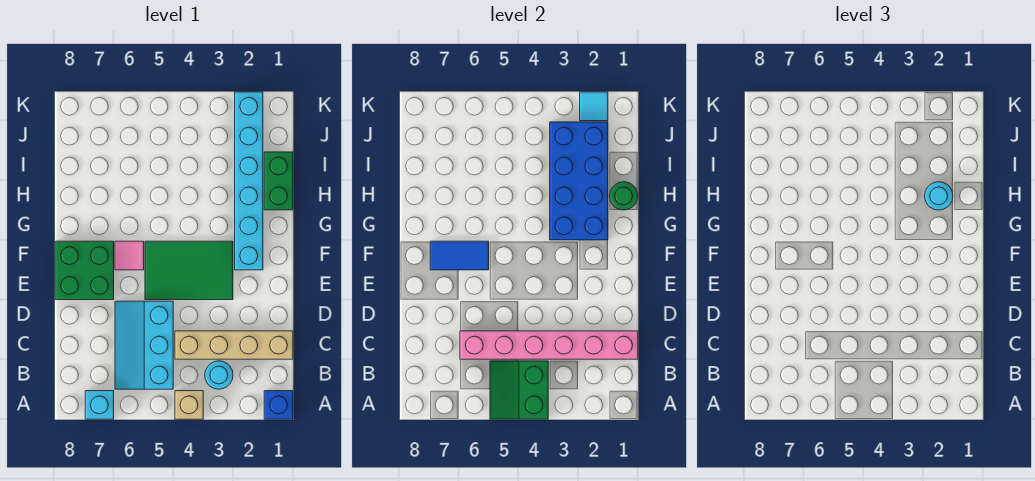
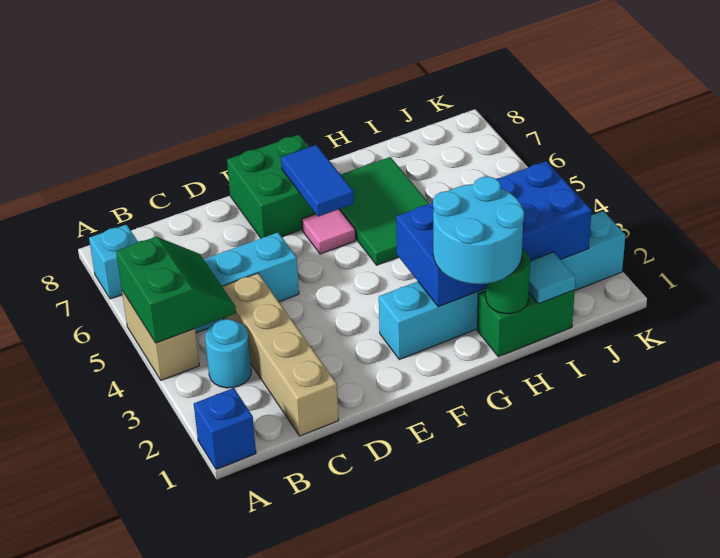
tan 1x1 brick [175,391,203,419] -> tan 1x2 brick [122,291,199,380]
green 2x2 slope [490,361,548,419] -> green 2x2 slope turned to [116,237,236,343]
pink 1x6 brick [460,331,638,359] -> none
green 2x3 tile [145,241,233,300] -> green 2x3 tile moved to [340,157,429,265]
cyan 1x1 round brick [925,182,953,210] -> cyan 2x2 round brick [433,177,524,284]
cyan 1x1 tile [580,92,608,121] -> cyan 1x1 tile moved to [529,252,575,304]

